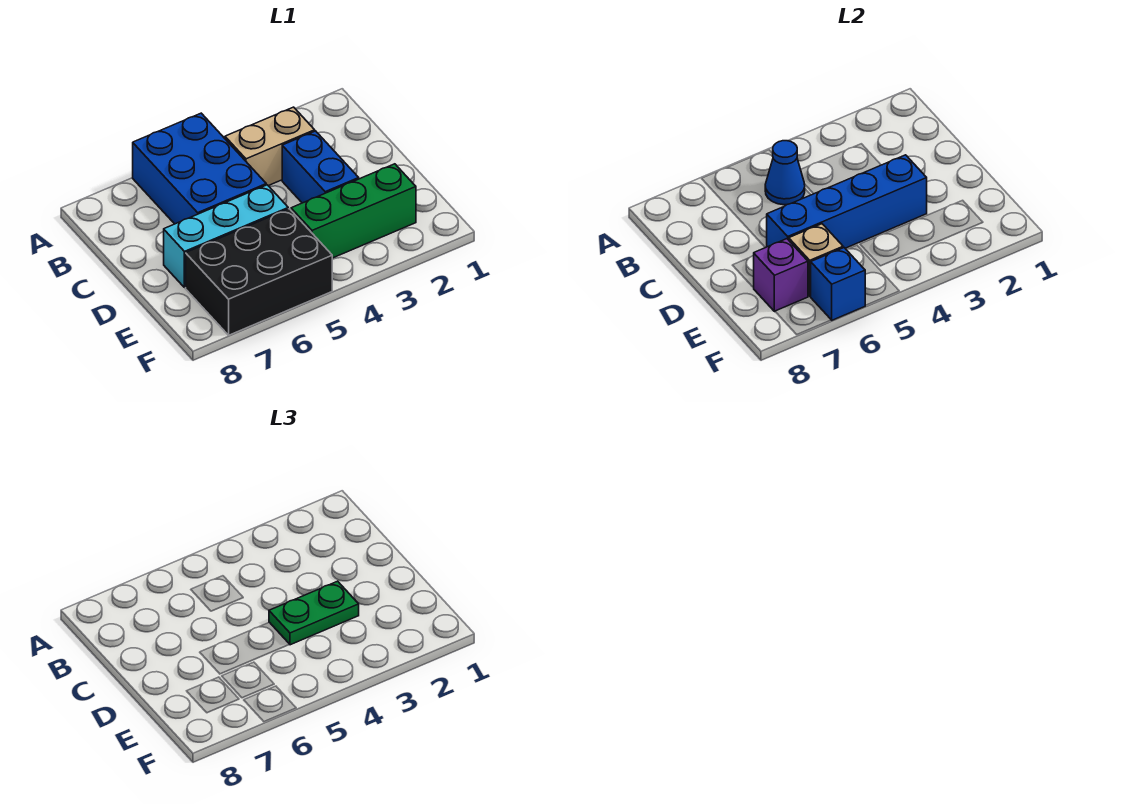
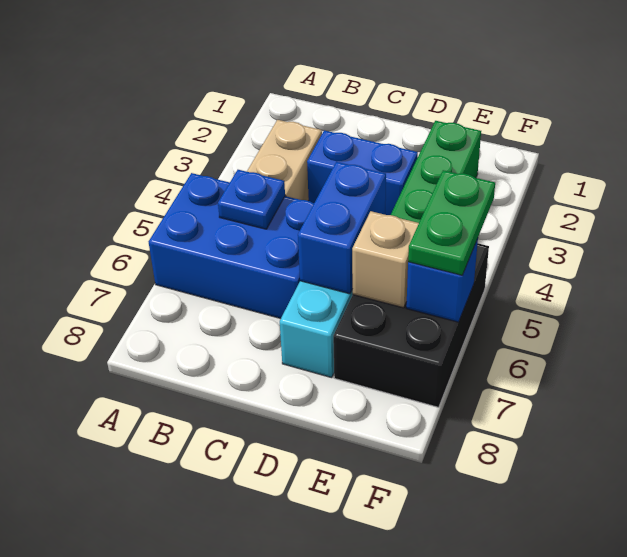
blue 1x1 cone [765,141,805,205] -> blue 1x1 plate [218,170,285,229]
blue 1x4 brick [767,155,927,248] -> blue 1x2 brick [298,162,386,294]
green 1x2 plate [269,581,359,645] -> green 1x2 plate moved to [408,170,495,275]
purple 1x1 brick [754,239,808,312] -> none

